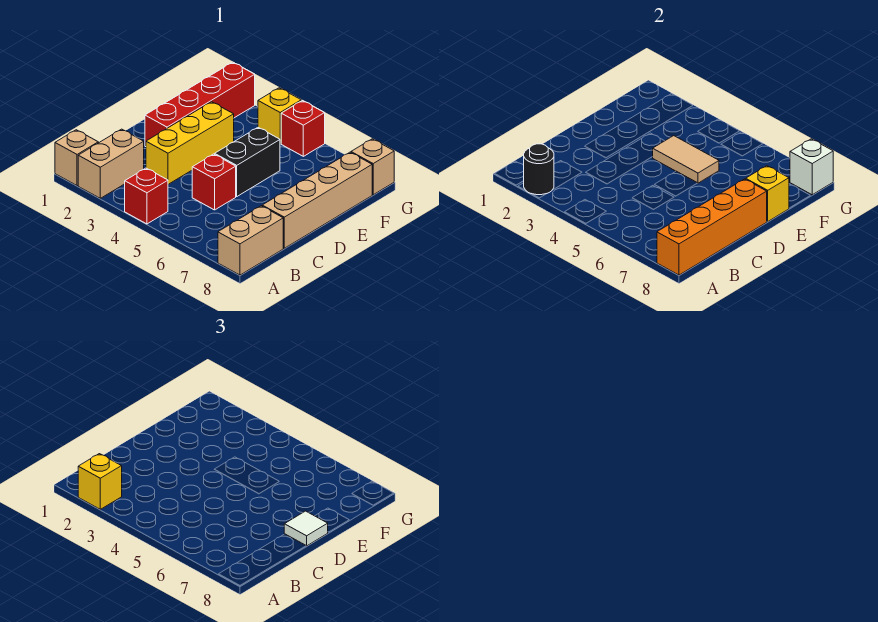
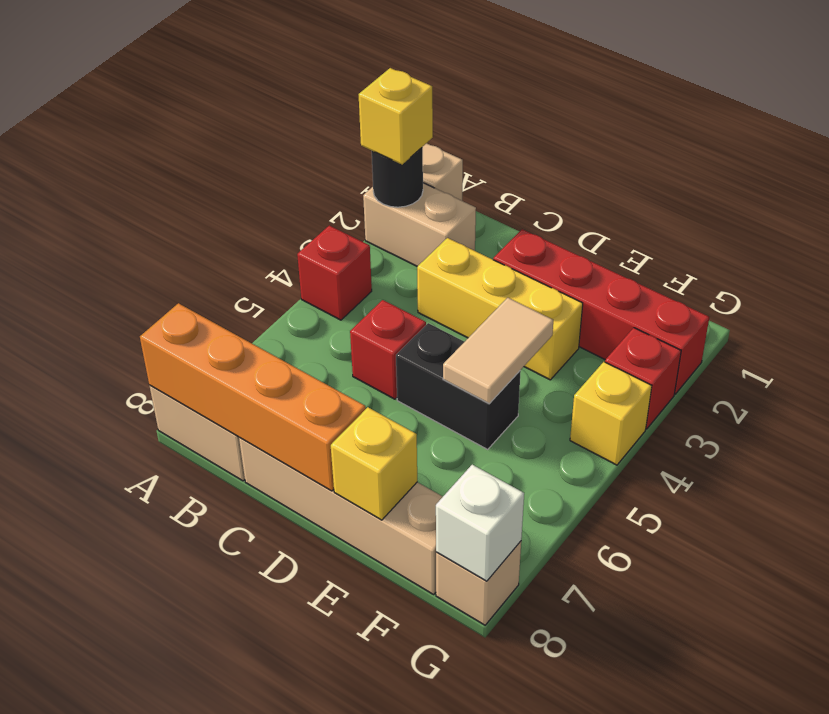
white 1x1 tile [284,511,328,546] -> none
red 1x1 brick [281,101,325,156] -> red 1x1 brick moved to [605,328,681,429]

